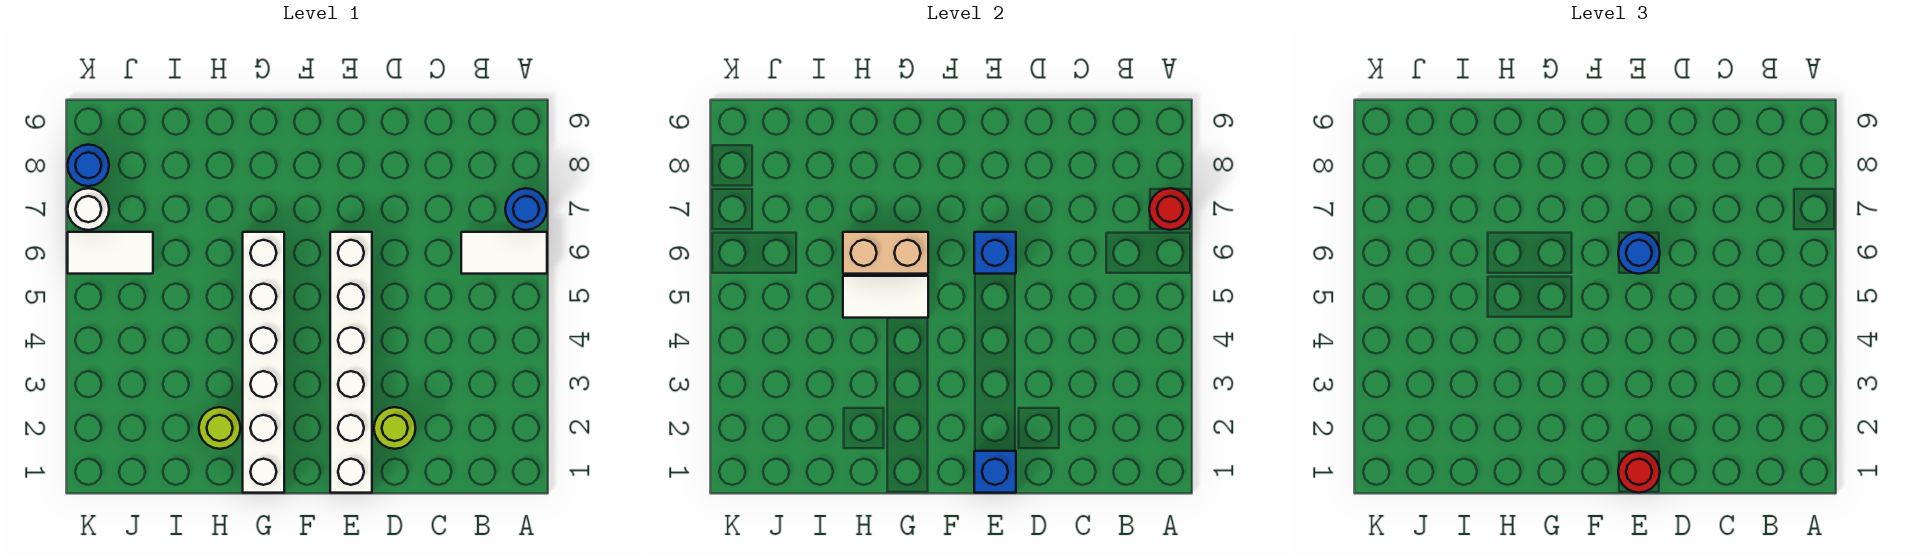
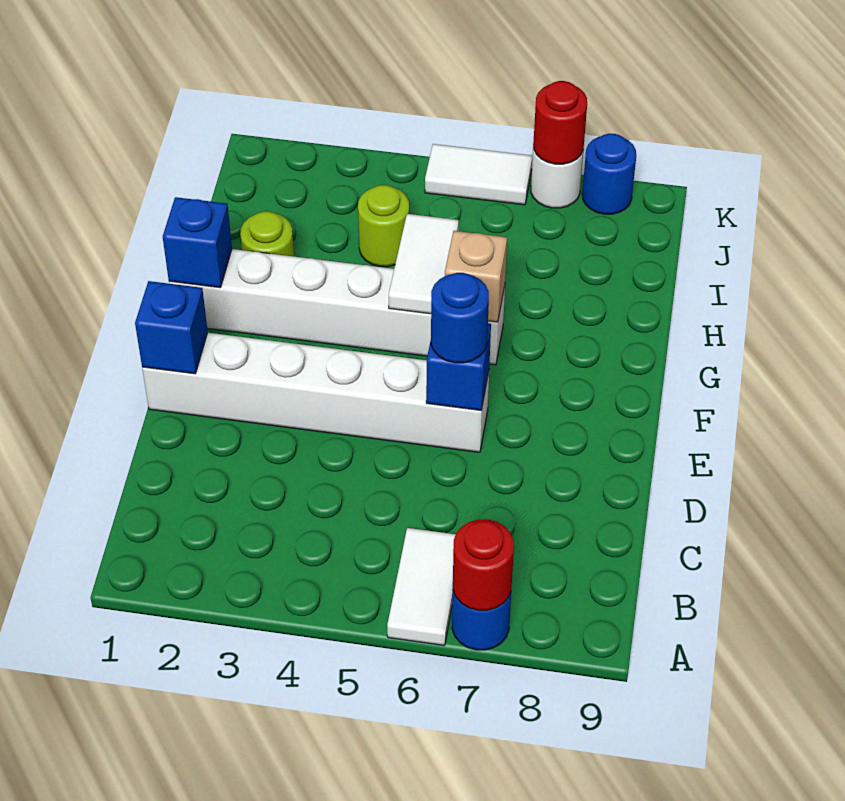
lime 1x1 round brick [374,407,416,449] -> lime 1x1 round brick moved to [358,185,409,267]
red 1x1 round brick [1618,451,1660,493] -> red 1x1 round brick moved to [533,81,587,164]
none -> blue 1x1 brick [163,197,232,288]
tan 1x2 brick [843,232,928,274] -> tan 1x1 brick [445,231,507,322]
white 1x2 tile [68,232,153,274] -> white 1x2 tile turned to [425,144,532,205]

